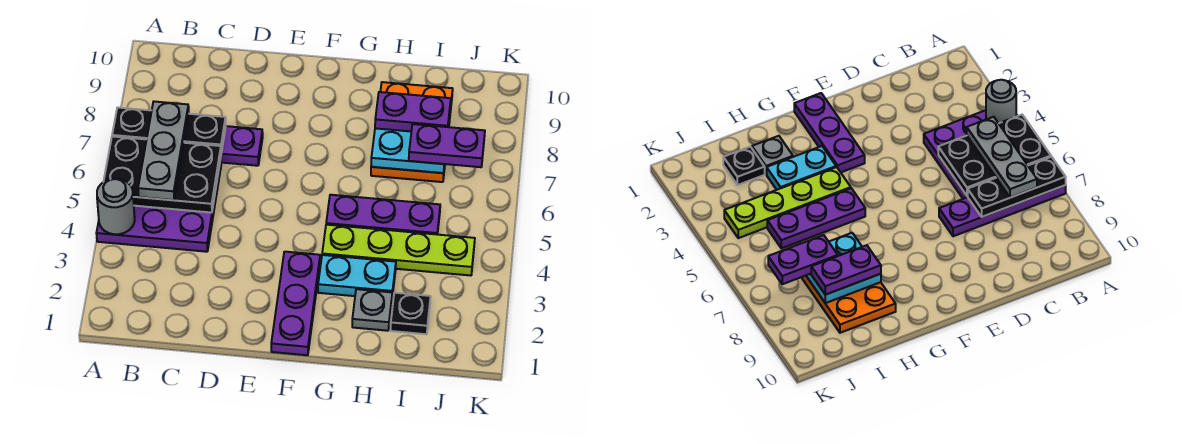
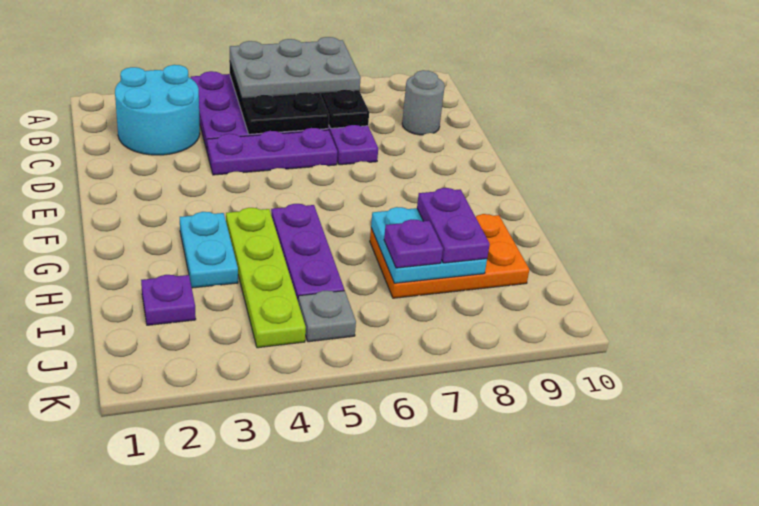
grey 1x1 round brick [97,179,135,234] -> grey 1x1 round brick moved to [402,70,445,135]
none -> cyan 2x2 round brick [115,65,200,155]
grey 1x3 plate [138,102,189,200] -> grey 2x3 plate [230,37,361,99]
purple 1x3 plate [271,252,320,355] -> purple 1x3 plate moved to [207,128,337,175]
grey 1x1 plate [352,289,392,331] -> grey 1x1 plate moved to [298,291,356,342]
black 1x1 plate [390,293,431,334] -> purple 1x1 plate [141,275,196,325]
purple 1x2 plate [409,124,485,167] -> purple 1x1 plate [384,219,443,268]

